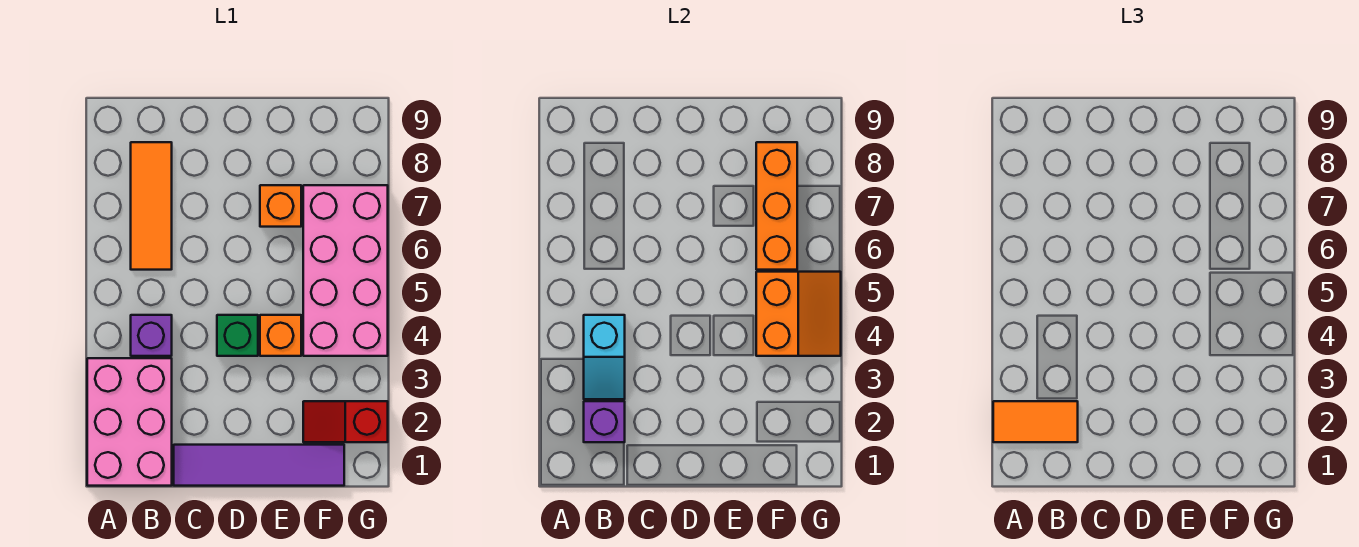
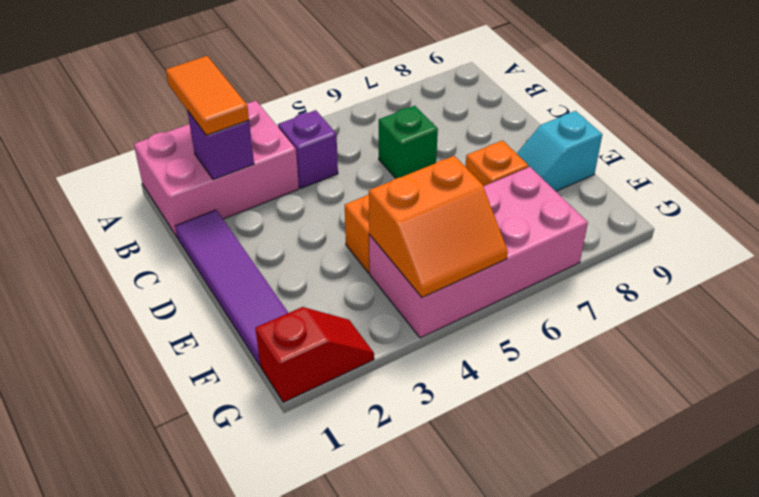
cyan 1x2 slope [584,315,625,399] -> cyan 1x2 slope moved to [517,111,602,191]
orange 1x3 tile [131,142,172,270] -> none
green 1x1 brick [217,315,258,356] -> green 1x1 brick moved to [379,106,438,178]
red 1x2 slope [303,401,388,442] -> red 1x2 slope turned to [255,307,374,402]
orange 1x3 brick [756,142,797,270] -> none

